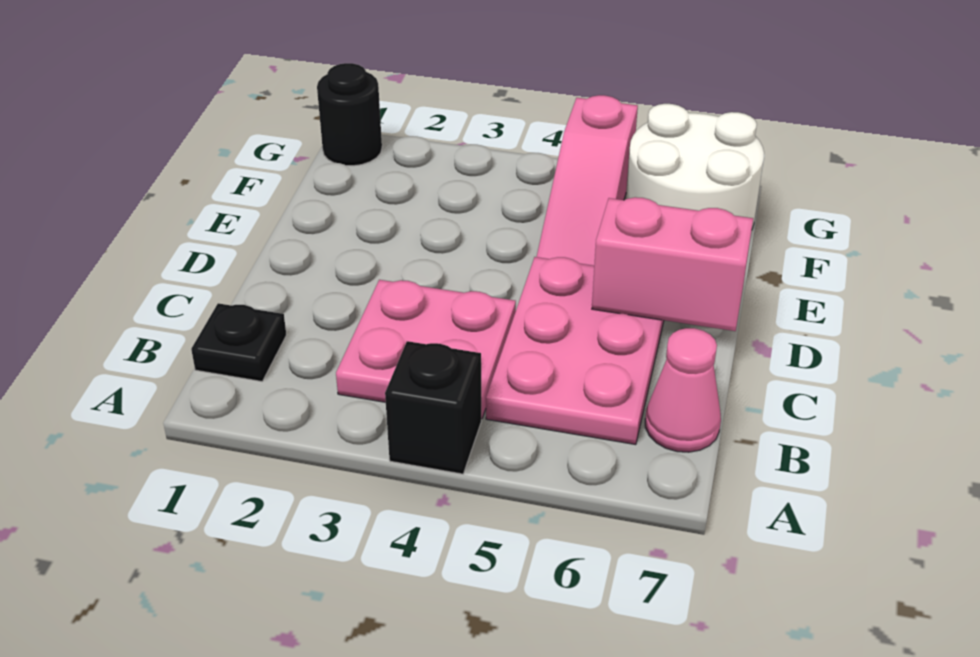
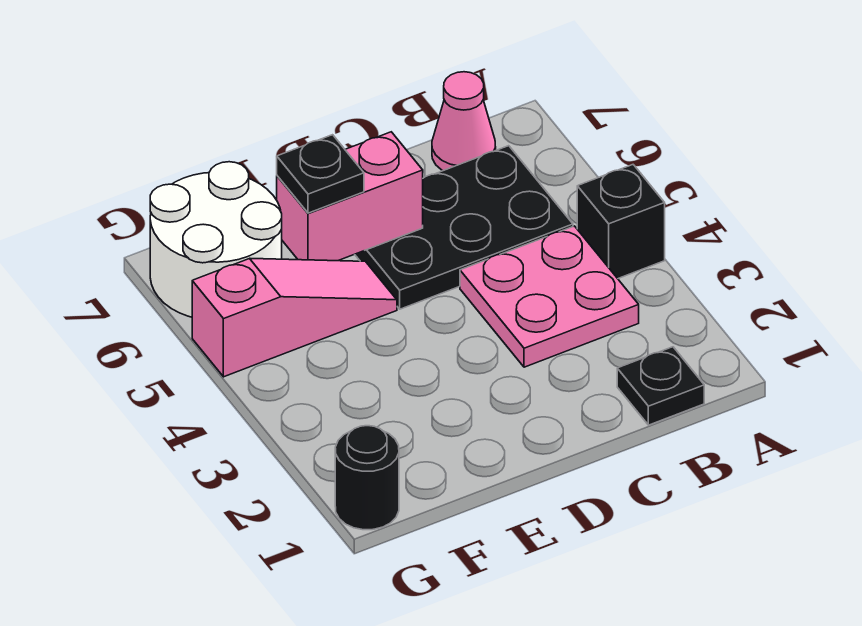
pink 2x3 plate [486,257,664,445] -> black 2x3 plate [355,146,573,309]
pink 1x2 brick [592,197,753,331] -> pink 1x2 brick turned to [277,132,423,261]
none -> black 1x1 plate [277,135,364,213]

